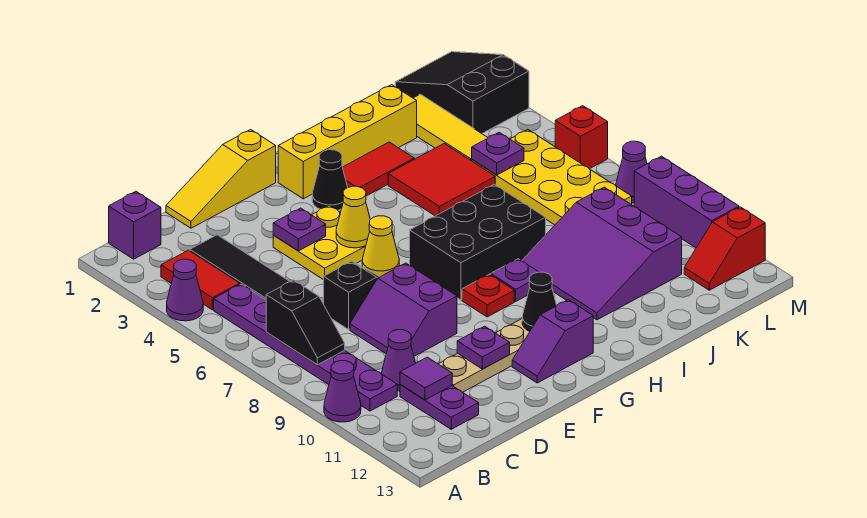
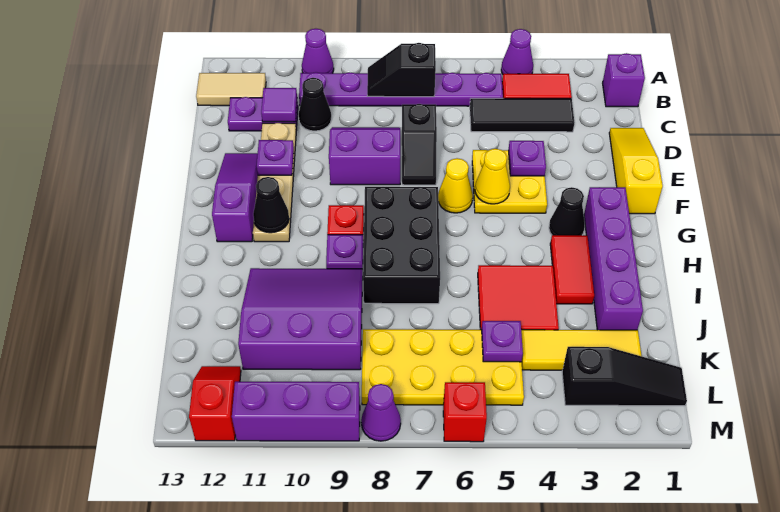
none -> tan 1x2 tile [196,73,266,106]
purple 1x1 cone [382,330,416,391] -> black 1x1 cone [299,78,331,131]
purple 1x2 slope [512,300,593,383] -> purple 1x3 slope [212,153,258,242]
yellow 1x4 brick [278,85,417,199] -> purple 1x4 brick [584,187,643,330]
black 2x3 slope [395,52,529,133] -> black 1x3 slope [562,347,687,406]

